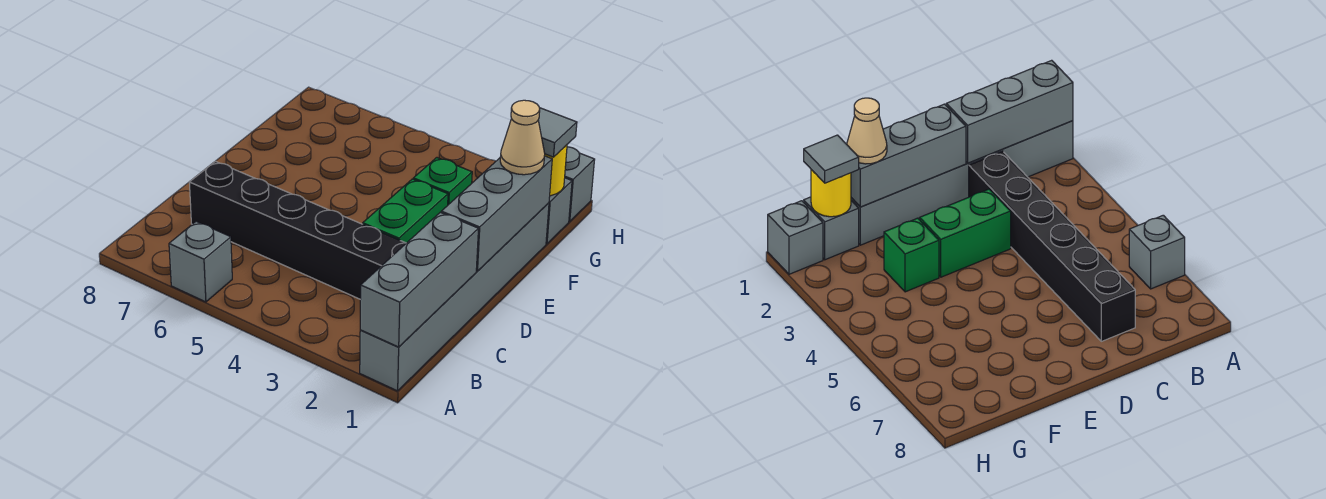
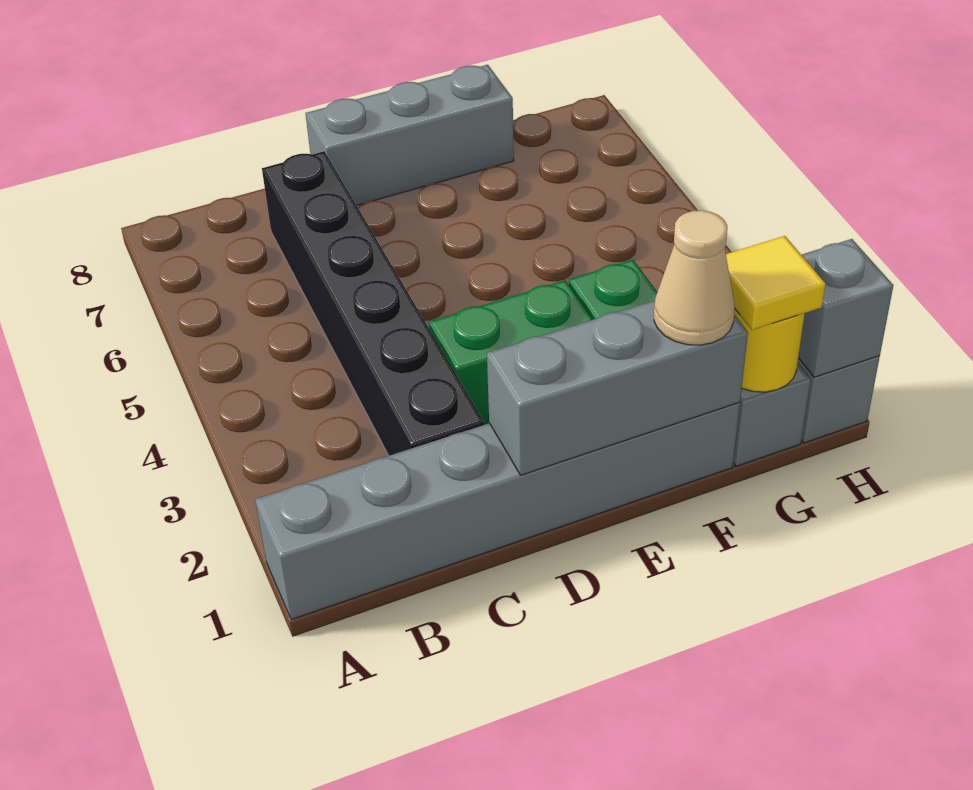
grey 1x3 brick [360,212,478,347] -> grey 1x3 brick moved to [306,65,514,205]
grey 1x1 brick [169,222,232,302] -> grey 1x1 brick moved to [798,239,893,377]
grey 1x1 tile [538,108,577,157] -> yellow 1x1 tile [726,236,826,330]

